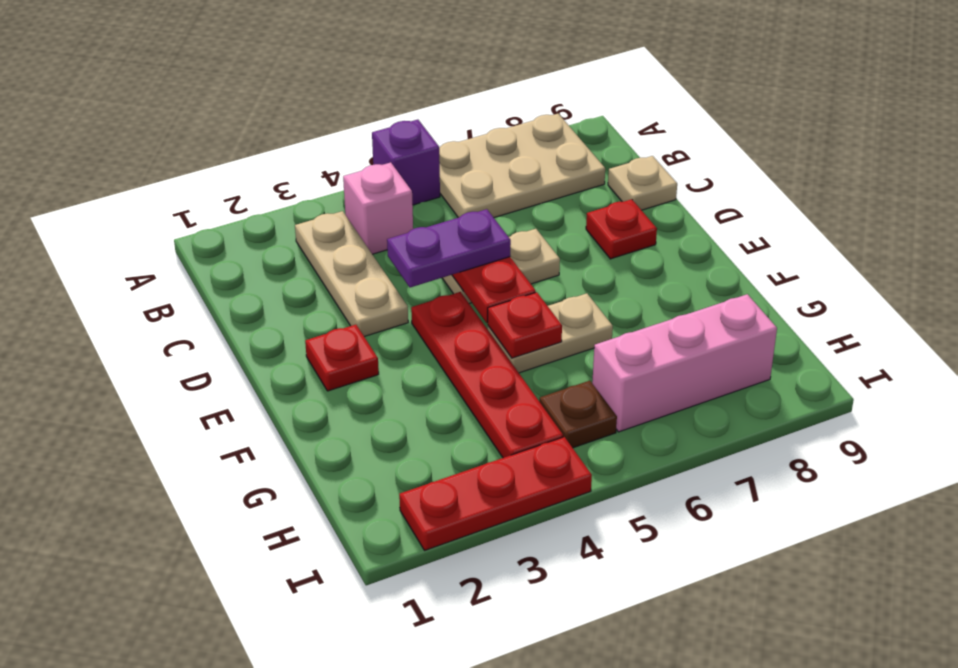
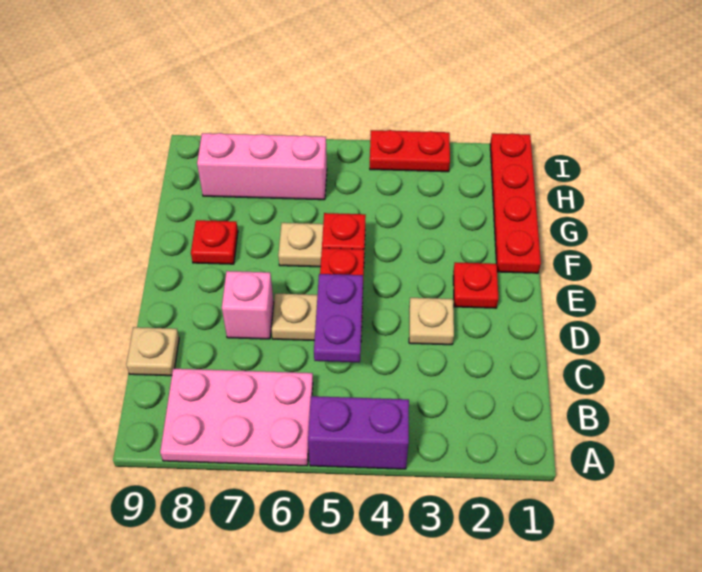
purple 1x1 brick [372,120,440,205] -> purple 1x2 brick [308,396,409,469]
tan 2x3 plate [439,114,605,218] -> pink 2x3 plate [160,369,313,466]
tan 1x3 plate [295,211,408,337] -> tan 1x1 plate [409,298,454,345]
pink 1x1 brick [343,162,413,254] -> pink 1x1 brick moved to [222,271,274,339]
purple 1x2 plate [387,209,511,287] -> purple 1x2 plate turned to [314,274,363,362]
red 1x1 plate [586,199,657,259] -> red 1x1 plate moved to [191,220,238,264]
red 1x4 plate [411,292,563,458] -> red 1x4 plate moved to [490,133,541,273]
brown 1x1 plate [539,381,617,448] -> none
red 1x3 plate [399,437,592,550] -> red 1x2 plate [370,130,450,172]

